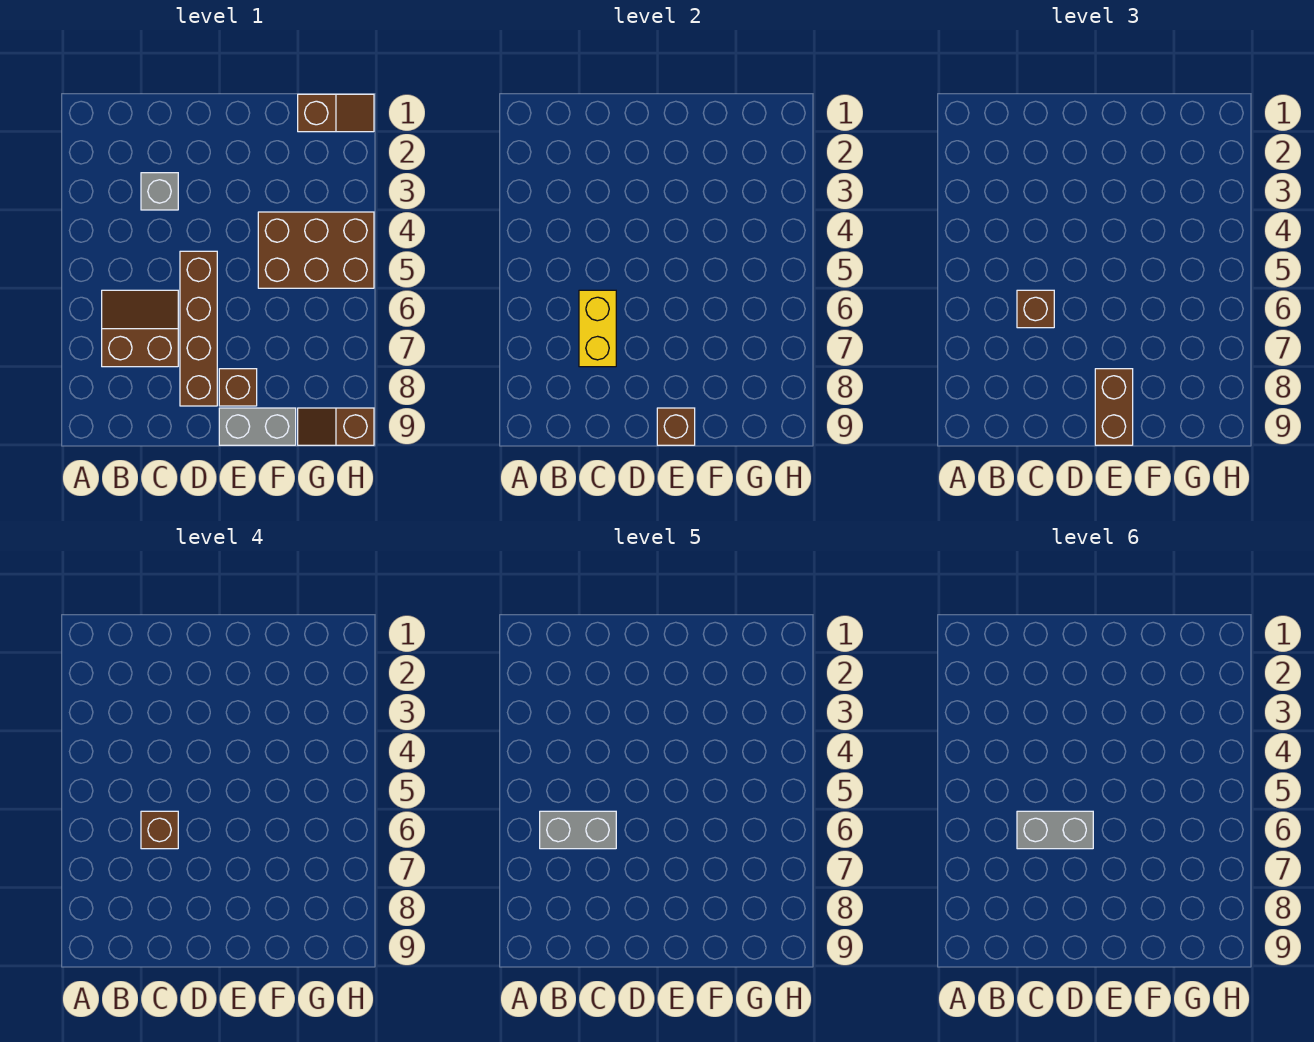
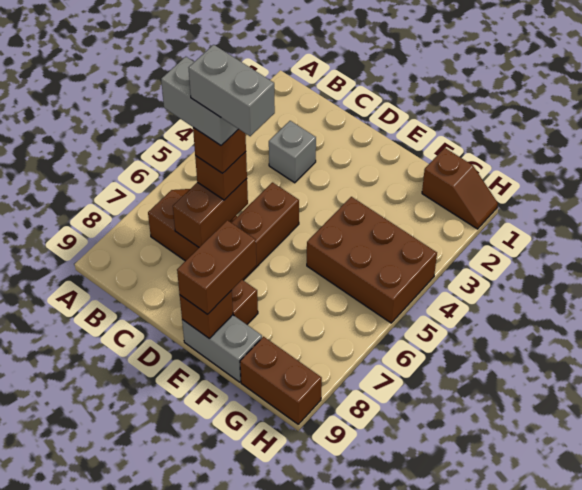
yellow 1x2 brick [579,290,616,367] -> brown 1x2 brick [173,179,248,247]
brown 1x2 slope [298,408,374,445] -> brown 1x2 brick [240,337,322,424]

